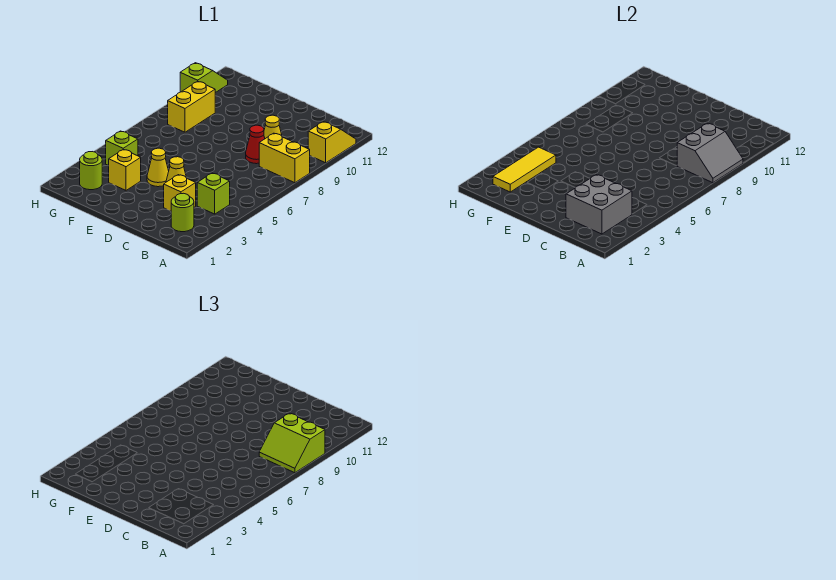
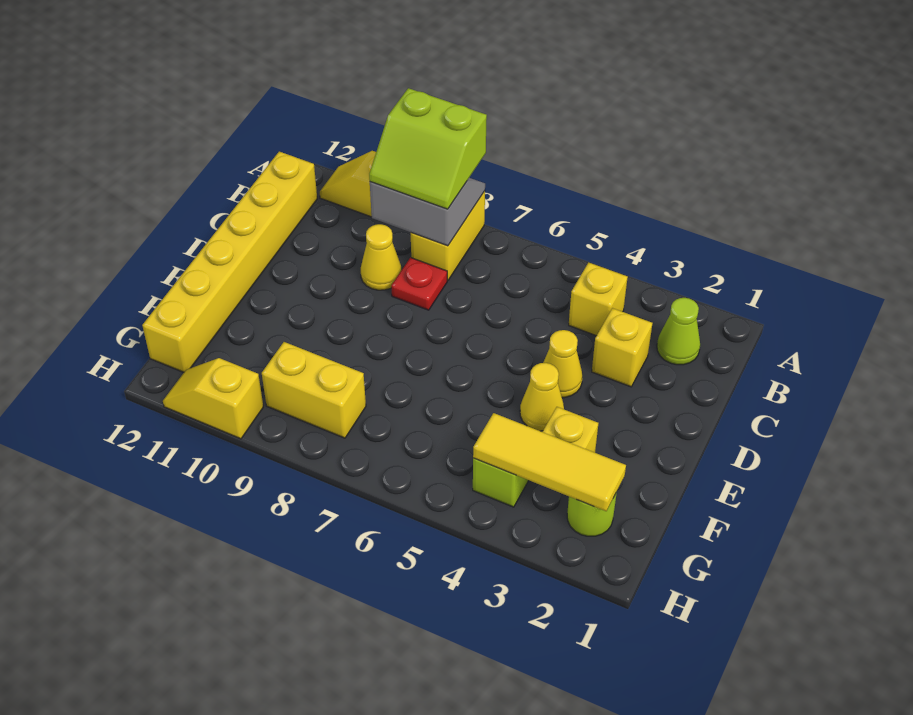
lime 2x2 slope [259,413,325,473] -> lime 2x2 slope turned to [369,88,487,209]
lime 1x1 round brick [171,193,194,232] -> lime 1x1 cone [657,298,700,365]
grey 2x2 brick [566,175,632,234] -> none
lime 1x1 brick [197,173,230,214] -> yellow 1x1 brick [569,263,628,336]
none -> yellow 1x6 brick [142,152,317,372]
red 1x1 cone [246,125,265,164] -> red 1x1 plate [391,258,447,310]
lime 1x2 slope [180,63,228,93] -> yellow 1x2 slope [163,358,263,439]

